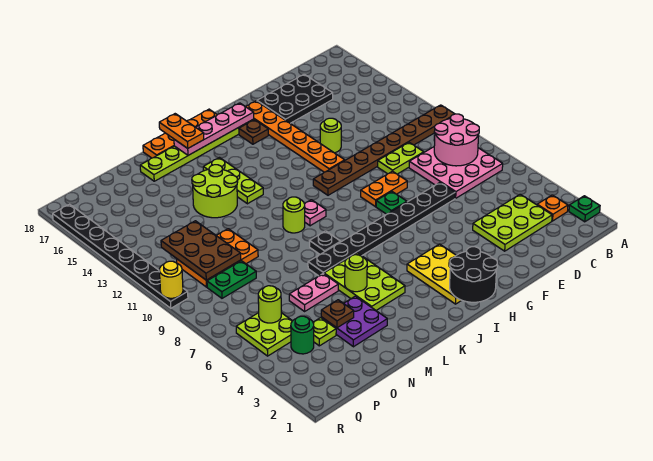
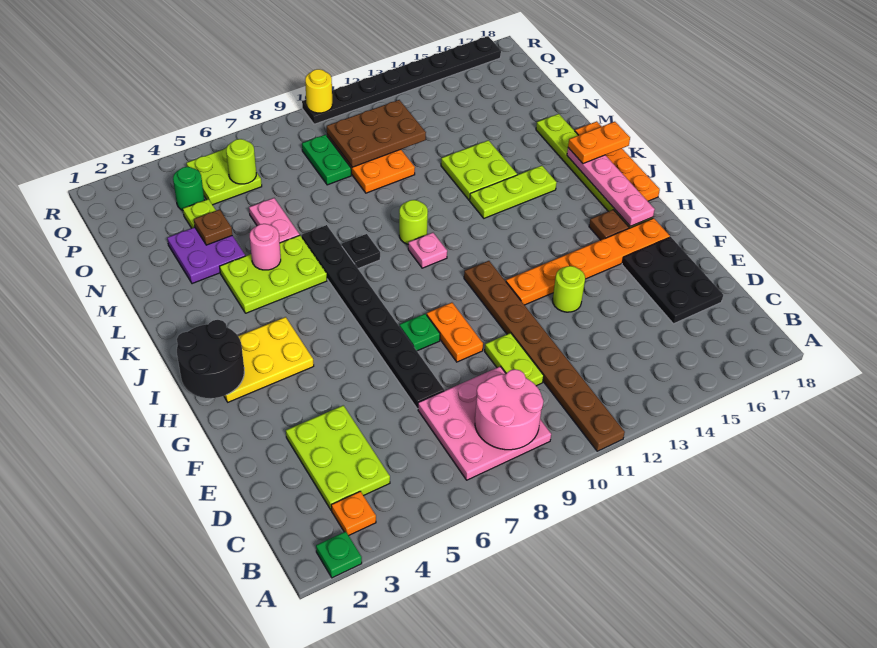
lime 1x1 round brick [345,255,367,292] -> pink 1x1 round brick [250,224,281,270]
lime 2x2 round brick [192,165,238,218] -> lime 2x2 plate [441,140,517,200]

